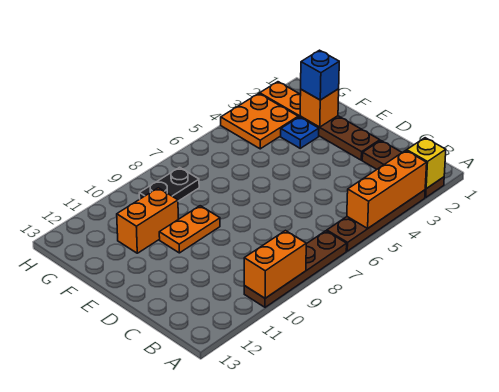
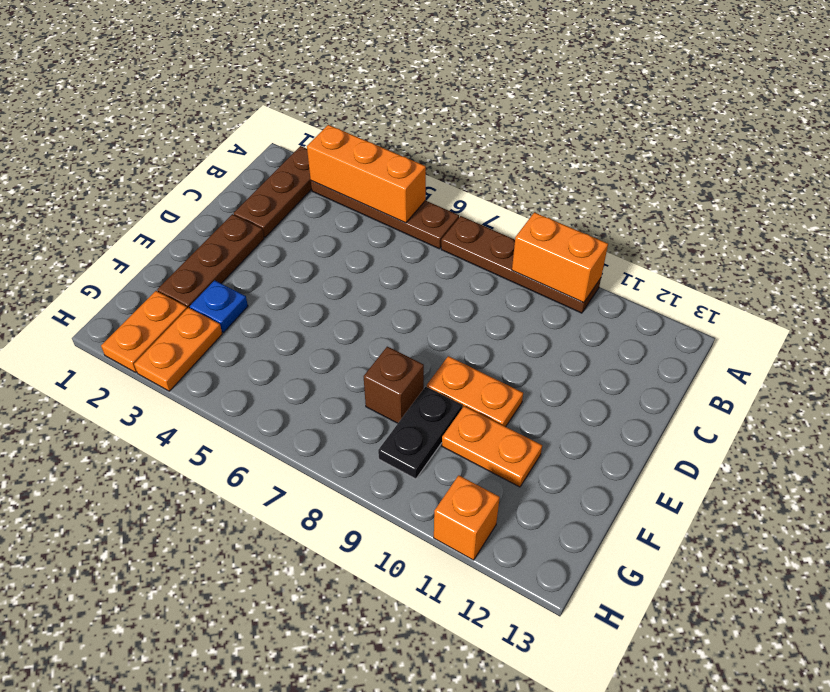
yellow 1x1 brick [407,138,446,189] -> none
orange 1x1 brick [300,89,339,127] -> orange 1x1 brick moved to [434,475,500,560]
blue 1x1 brick [301,50,339,100] -> none
none -> brown 1x1 brick [364,347,424,423]
orange 1x2 brick [117,188,178,253] -> orange 1x2 plate [442,406,542,487]
orange 2x2 plate [221,94,298,149] -> orange 1x2 plate [134,308,222,391]
black 1x2 plate [139,167,199,201] -> black 1x2 plate turned to [378,387,462,479]

